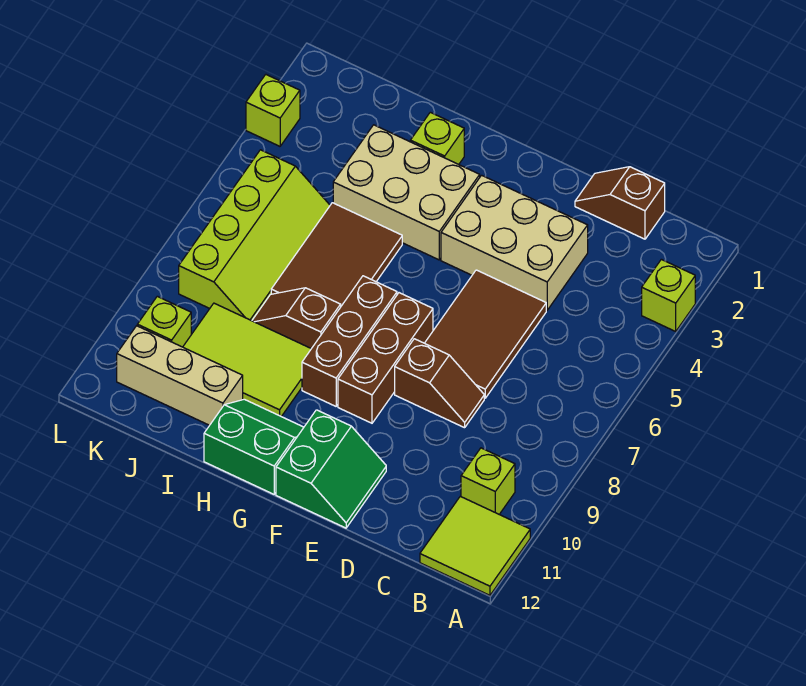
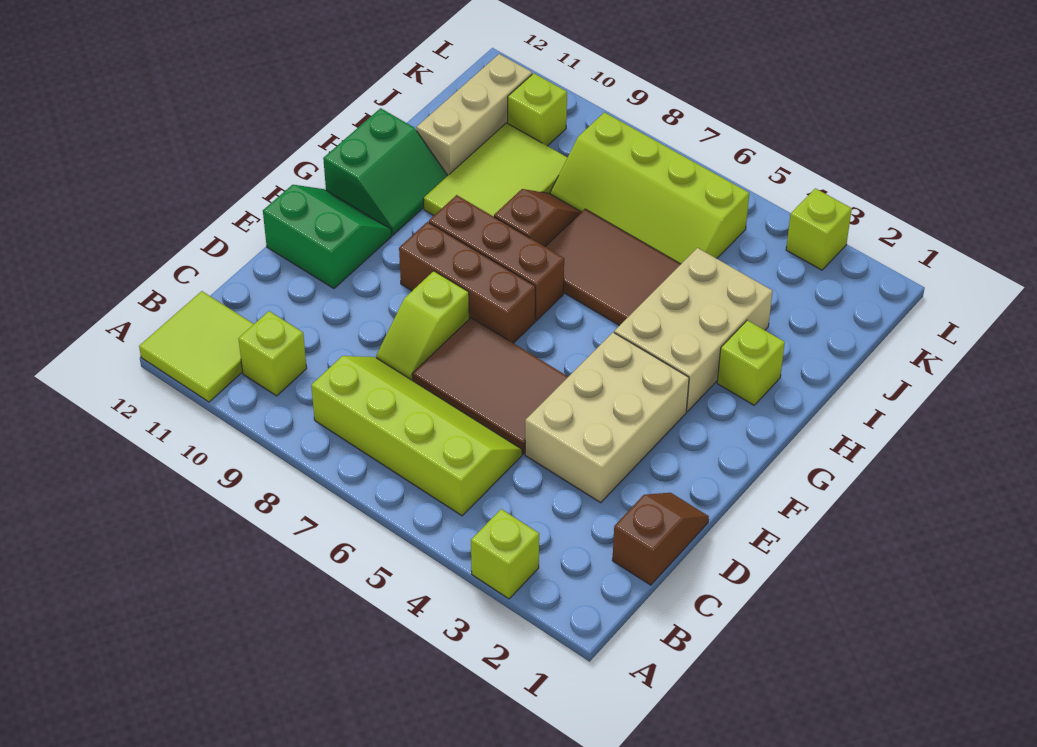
none -> lime 2x4 slope [311,356,522,516]
brown 1x2 slope [395,339,484,428] -> lime 1x2 slope [376,271,469,381]
green 2x2 slope [276,410,386,528] -> green 2x2 slope turned to [263,185,392,288]

